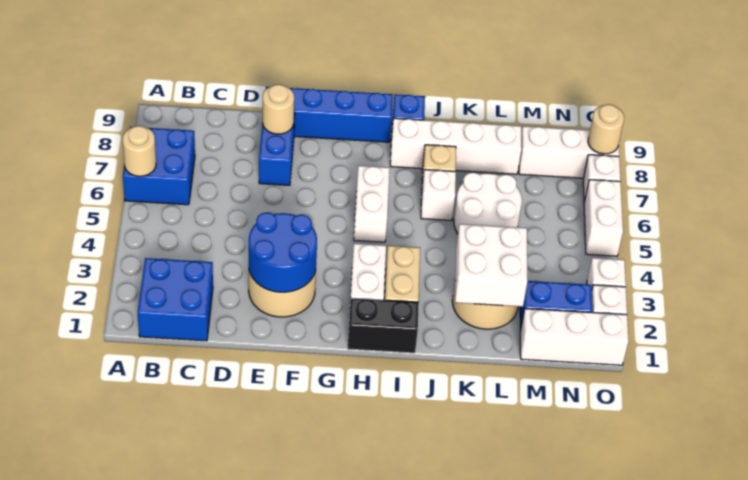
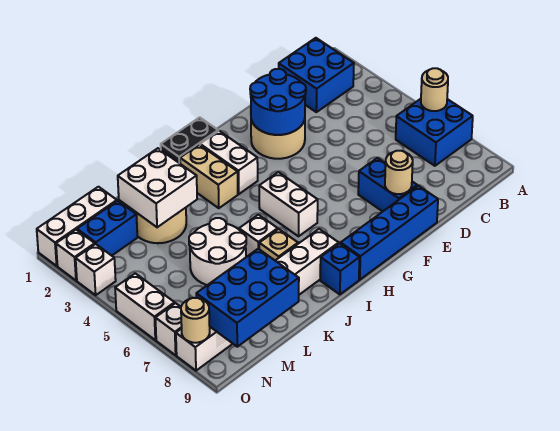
none -> blue 2x3 brick [196,249,299,347]

